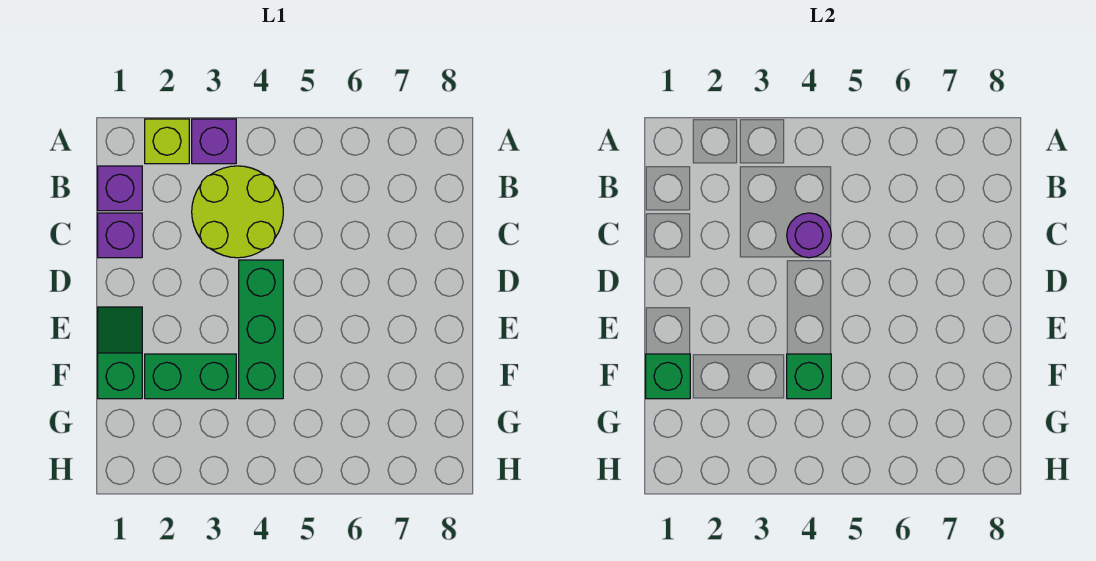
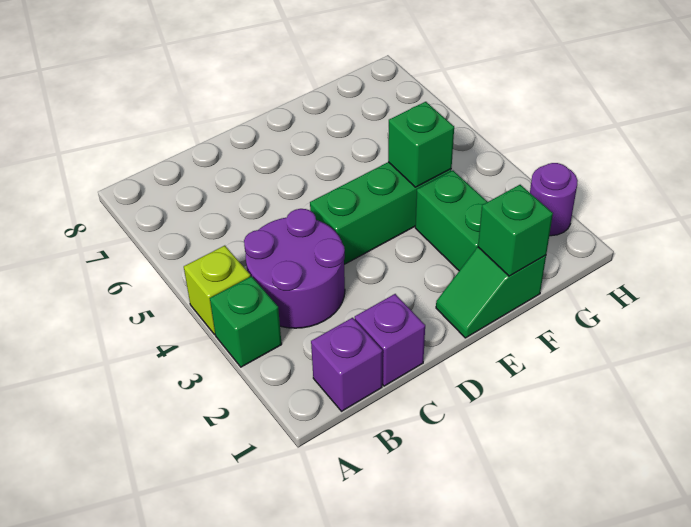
lime 1x1 brick [145,119,189,164] -> lime 1x1 brick moved to [184,246,251,334]
purple 1x1 brick [192,119,236,164] -> green 1x1 brick [210,276,282,367]
lime 2x2 round brick [192,166,283,258] -> purple 2x2 round brick [244,209,345,328]
purple 1x1 round brick [787,213,831,258] -> purple 1x1 round brick moved to [530,163,578,236]

